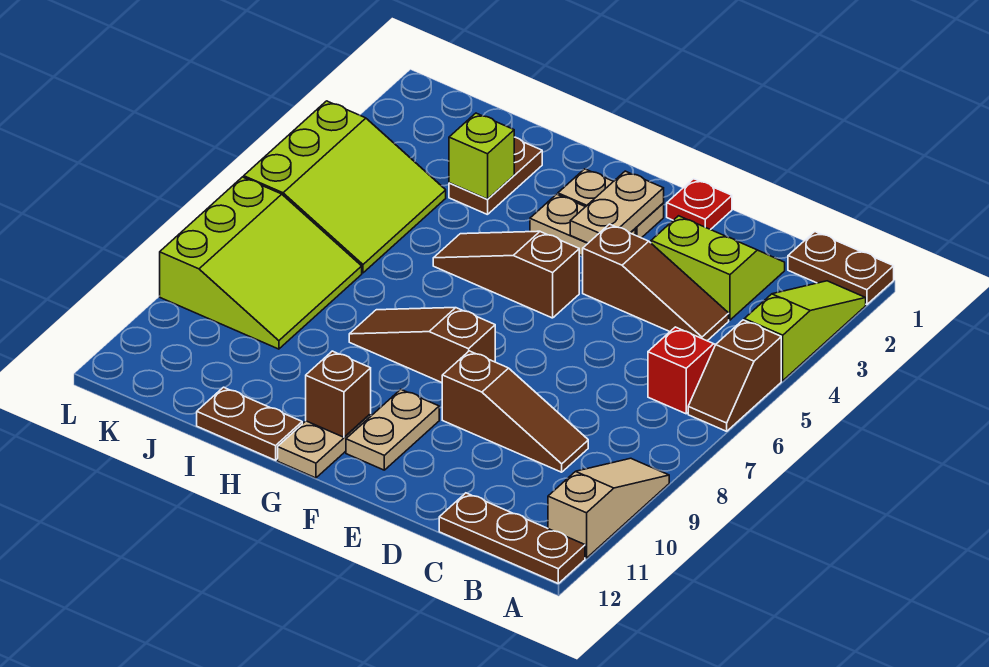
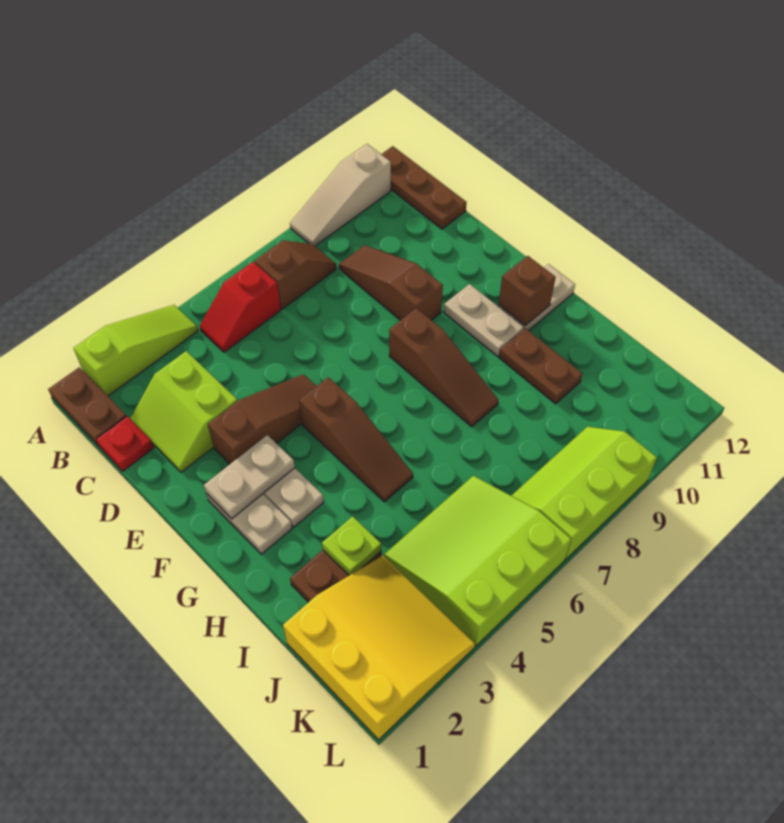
lime 1x3 slope [744,281,866,381] -> lime 1x3 slope turned to [74,305,198,396]
brown 1x2 slope [688,320,781,431] -> brown 1x2 slope moved to [255,240,337,309]
brown 1x3 slope [583,224,729,341] -> brown 1x3 slope turned to [208,374,316,464]
red 1x1 plate [667,179,732,230] -> red 1x1 plate moved to [96,416,154,471]
tan 1x2 plate [346,389,439,470] -> tan 1x2 plate turned to [444,284,524,356]
brown 1x2 plate [197,387,302,460] -> brown 1x2 plate moved to [499,328,582,404]
lime 1x1 brick [449,113,514,199] -> lime 1x1 plate [322,516,381,575]
none -> yellow 3x3 slope [283,556,475,740]
lime 3x3 slope [160,177,362,349] -> lime 2x3 slope [511,427,657,559]

